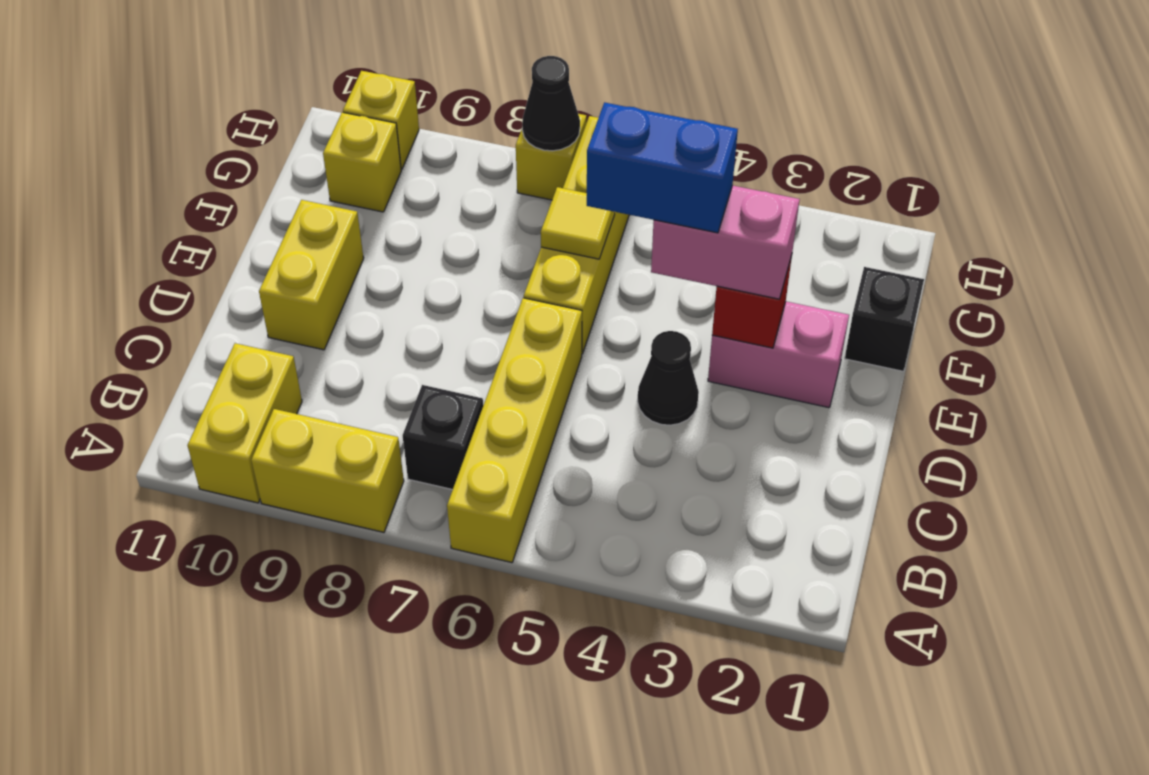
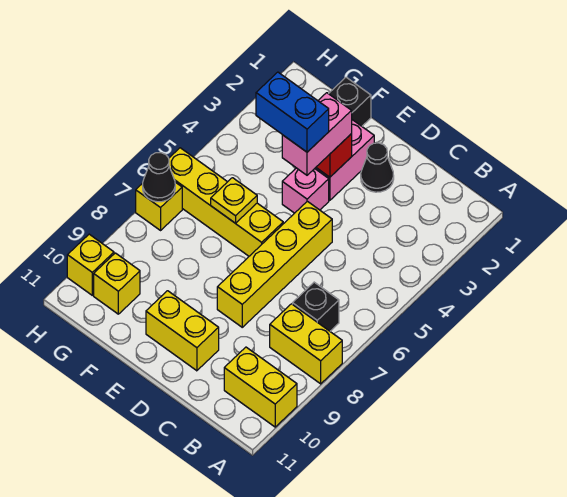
yellow 1x4 brick [447,298,582,563] -> yellow 1x4 brick turned to [217,201,332,327]
yellow 1x2 brick [251,409,404,532] -> yellow 1x2 brick turned to [270,304,342,384]
black 1x1 cone [638,331,699,425] -> black 1x1 cone moved to [361,143,394,192]
none -> pink 1x1 brick [282,168,329,213]
blue 1x2 brick [587,102,738,233] -> blue 1x2 brick turned to [256,72,329,152]
yellow 1x1 tile [541,187,615,259] -> yellow 1x1 plate [211,178,257,223]

